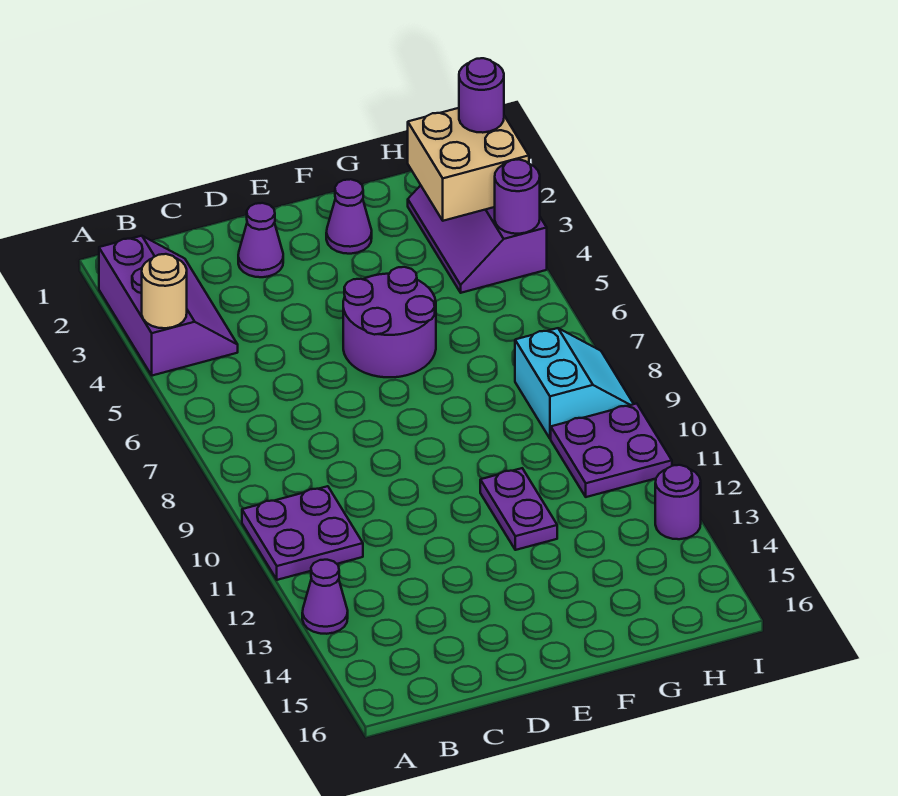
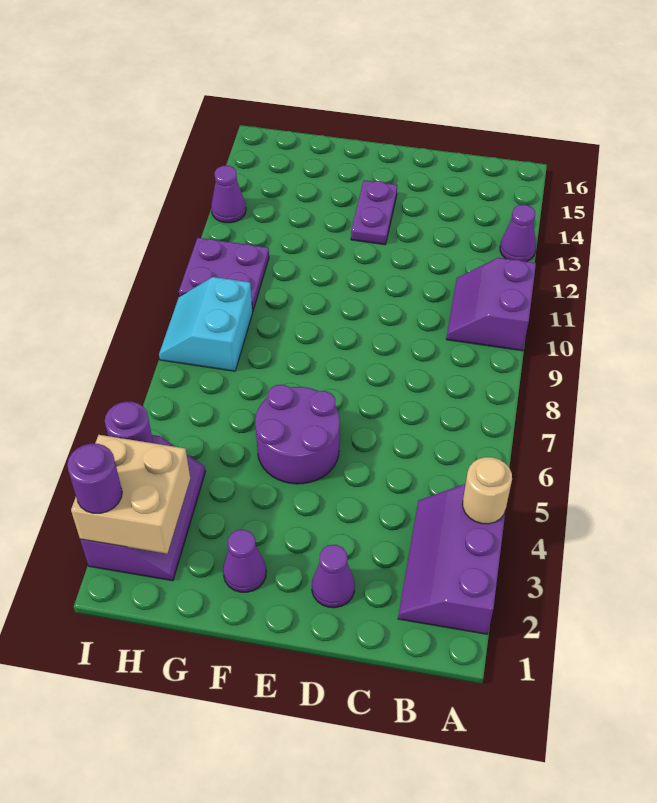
purple 2x2 plate [242,486,363,580] -> purple 2x2 slope [446,258,536,351]
purple 1x2 plate [480,468,557,550] -> purple 1x2 plate moved to [351,180,397,245]
purple 1x1 round brick [655,465,701,539] -> purple 1x1 cone [211,165,246,223]

